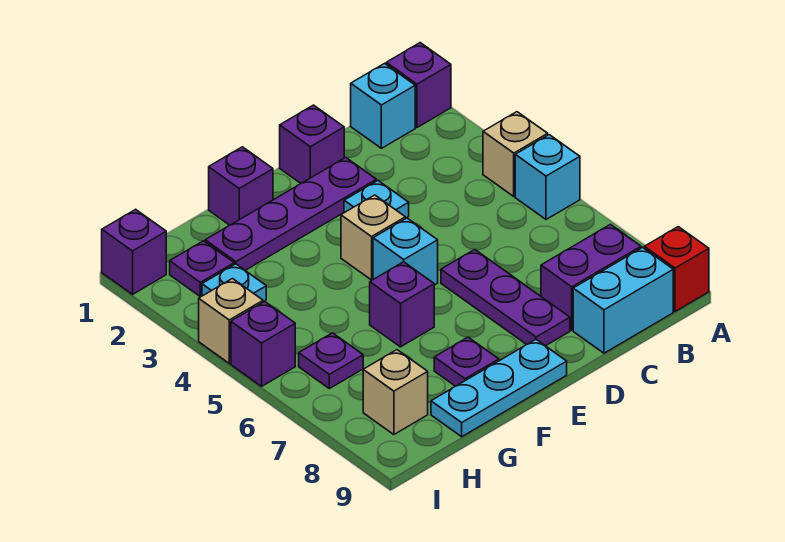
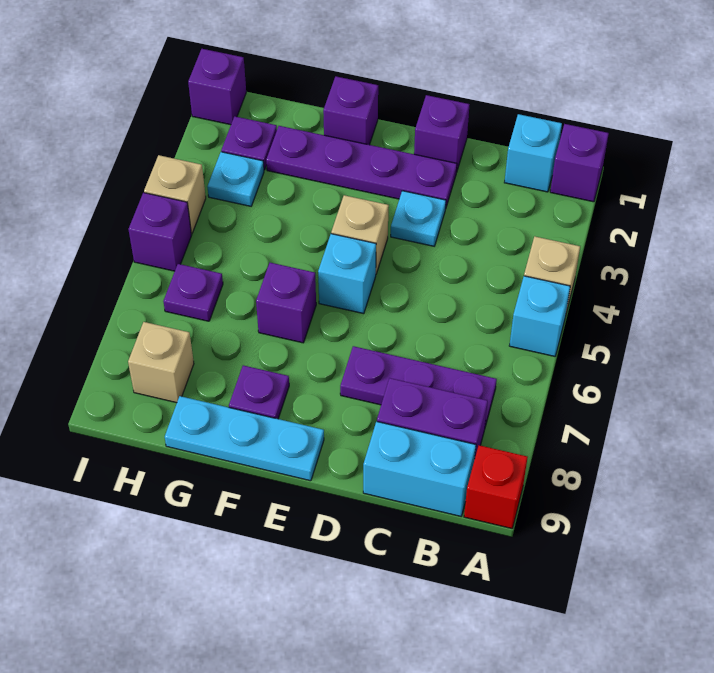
purple 1x3 plate [441,250,570,346] -> purple 1x3 plate turned to [340,346,497,426]

